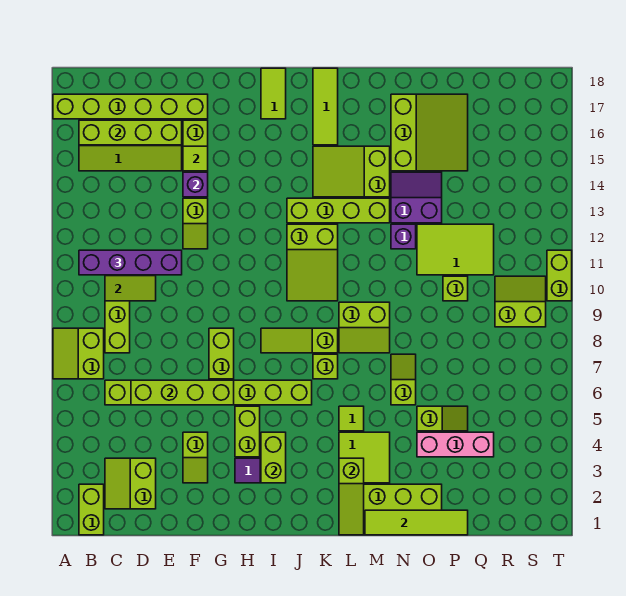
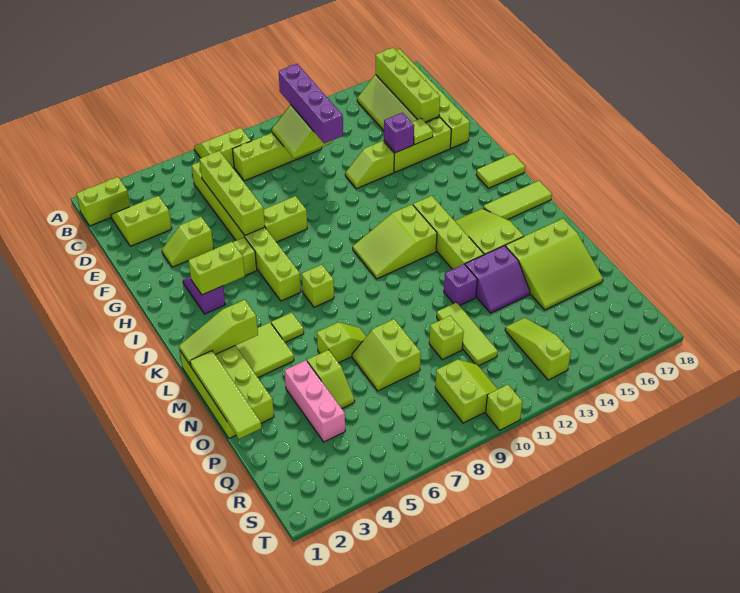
lime 1x3 slope [261,328,338,353] -> lime 1x3 slope moved to [505,318,571,380]
lime 2x2 slope [339,302,390,353] -> lime 2x2 slope moved to [352,319,421,391]
purple 2x2 slope [391,172,442,223] -> purple 2x2 slope turned to [465,246,530,313]
lime 2x3 tile [417,224,494,275] -> lime 1x3 tile [437,302,498,366]
lime 1x2 brick [547,250,572,301] -> lime 1x1 brick [486,385,522,430]

